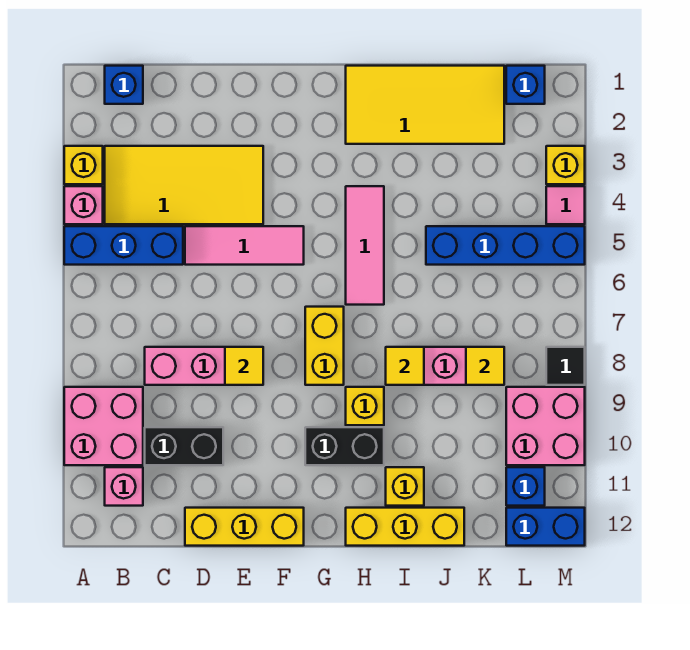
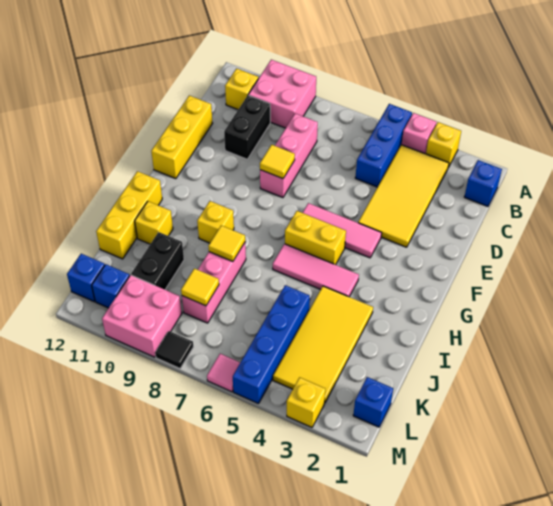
pink 1x1 brick [105,467,143,506] -> yellow 1x1 brick [225,69,258,110]
pink 1x3 tile [185,226,304,265] -> pink 1x3 tile turned to [303,203,382,258]
yellow 1x2 brick [305,307,344,385] -> yellow 1x2 brick moved to [285,211,346,265]
black 1x2 brick [305,427,384,465] -> black 1x2 brick moved to [131,232,184,289]
yellow 2x4 tile [346,66,504,144] -> yellow 2x4 tile moved to [273,286,373,402]
blue 1x2 brick [506,508,585,546] -> blue 1x1 brick [67,254,105,302]
pink 1x1 tile [546,186,585,224] -> pink 1x1 tile moved to [207,354,240,392]

